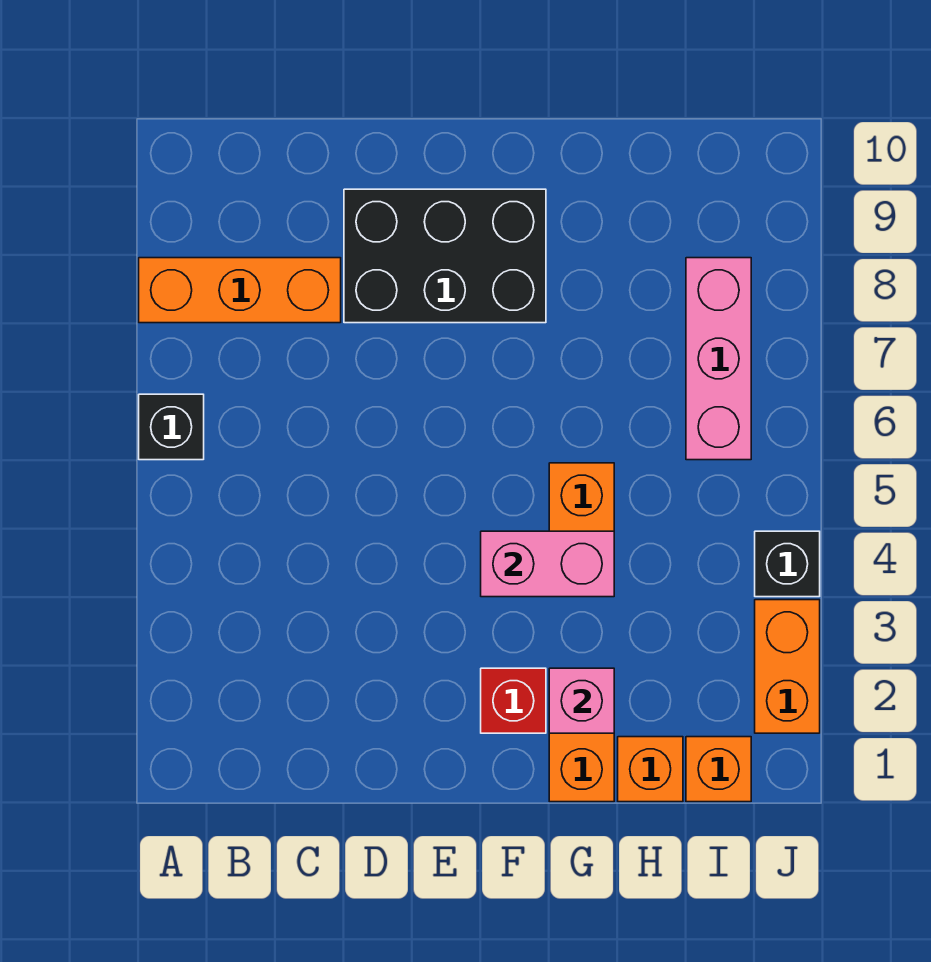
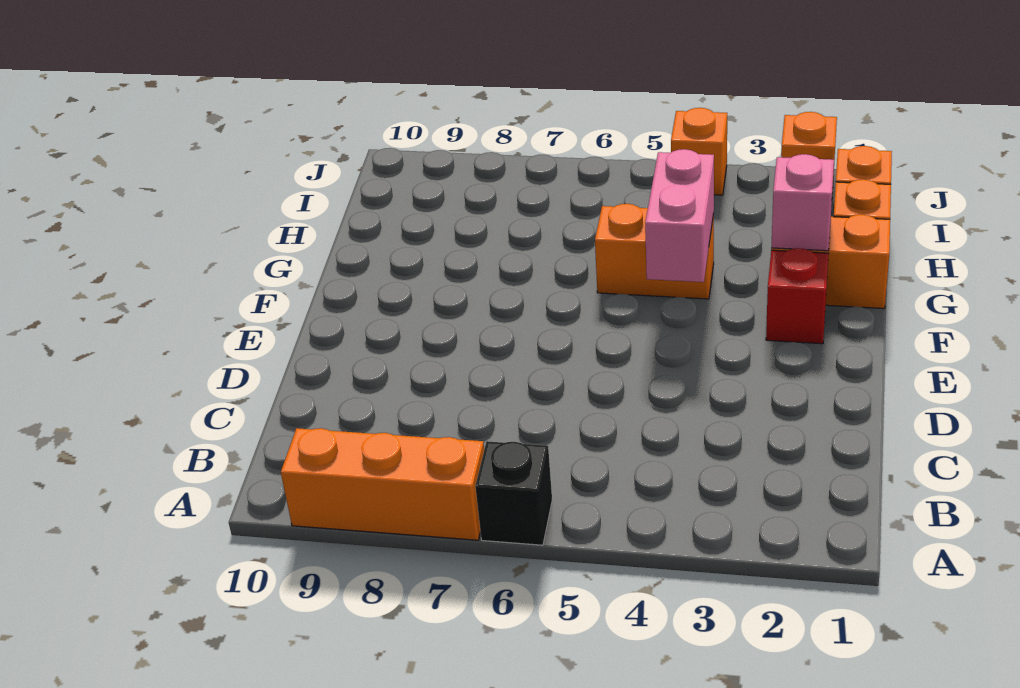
orange 1x3 brick [139,258,341,323] -> orange 1x3 brick turned to [281,428,484,540]
black 2x3 brick [344,189,546,323] -> none
pink 1x3 brick [686,258,751,460] -> none
orange 1x2 brick [755,600,820,733] -> orange 1x1 brick [781,112,837,192]
black 1x1 brick [755,531,820,597] -> orange 1x1 brick [671,108,727,195]

